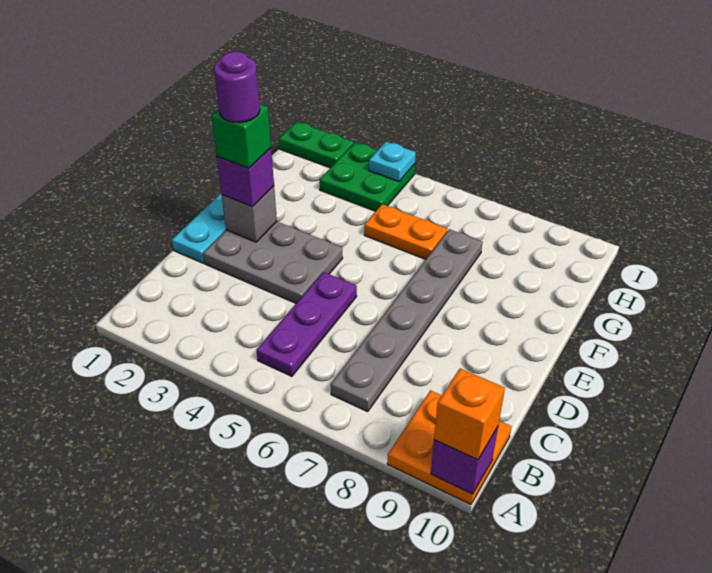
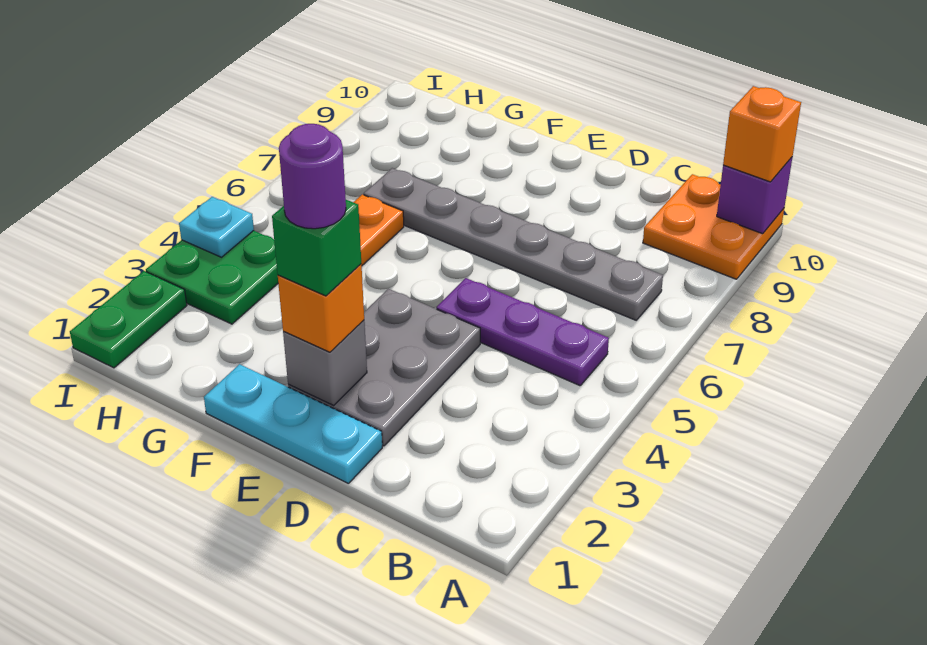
purple 1x1 brick [217,148,274,207] -> orange 1x1 brick [278,264,364,352]

